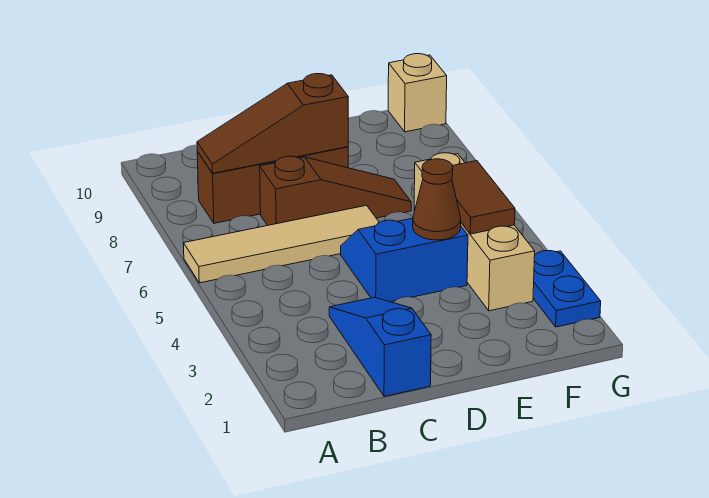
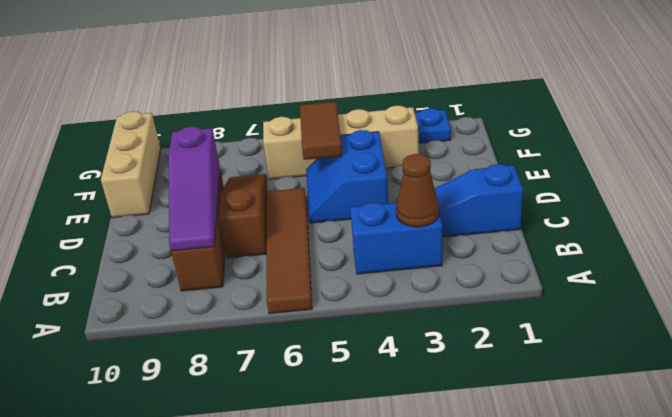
tan 1x4 tile [183,205,379,283] -> brown 1x4 tile [267,188,312,314]
none -> blue 1x2 brick [350,203,442,274]
brown 1x3 slope [197,74,348,173] -> purple 1x3 slope [169,127,220,251]
brown 1x1 cone [413,159,461,240] -> brown 1x1 cone moved to [396,154,439,227]
brown 1x2 tile [452,161,515,234] -> brown 1x2 tile turned to [300,102,342,160]
tan 1x1 brick [388,54,447,132] -> tan 1x3 brick [101,111,161,218]

